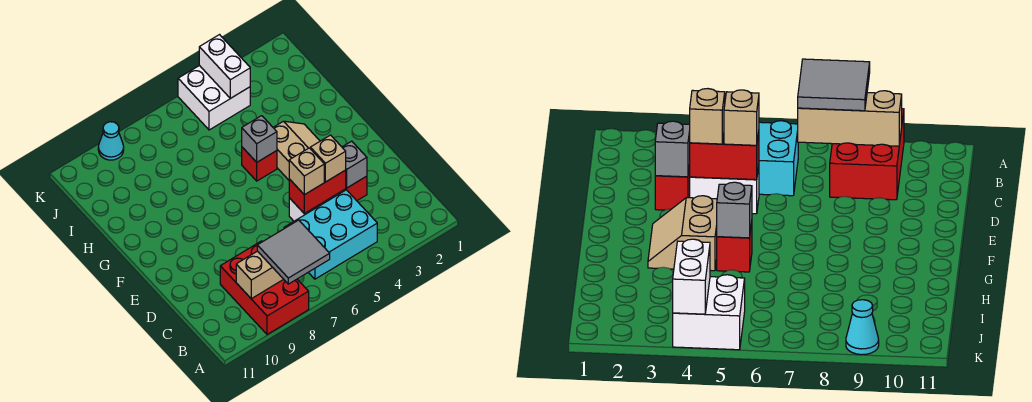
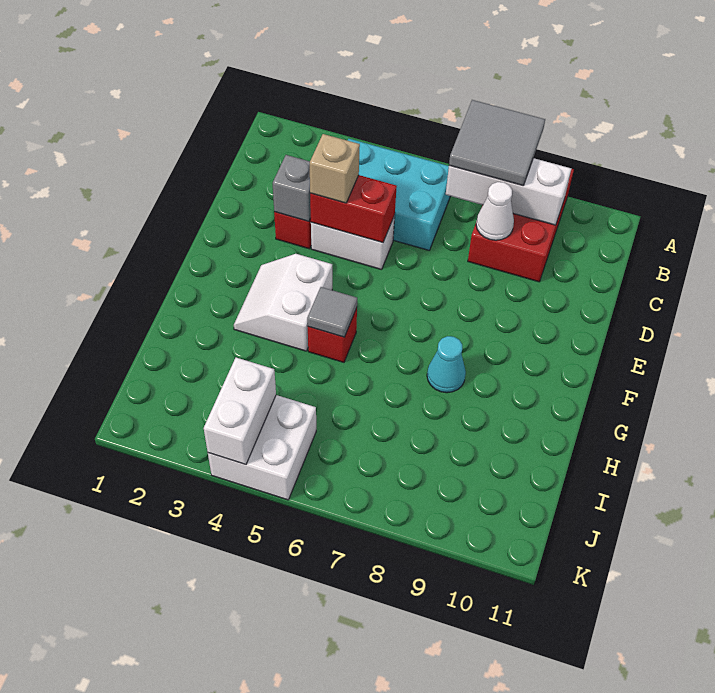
tan 1x3 brick [236,251,283,299] -> white 1x3 brick [446,158,571,225]
none -> white 1x1 cone [476,182,514,240]
tan 1x1 brick [289,148,324,195] -> none
tan 2x2 slope [273,121,320,180] -> white 2x2 slope [234,254,332,351]
grey 1x1 brick [242,116,277,162] -> grey 1x1 tile [307,287,357,337]
cyan 1x1 cone [98,122,124,160] -> cyan 1x1 cone moved to [427,336,466,393]

